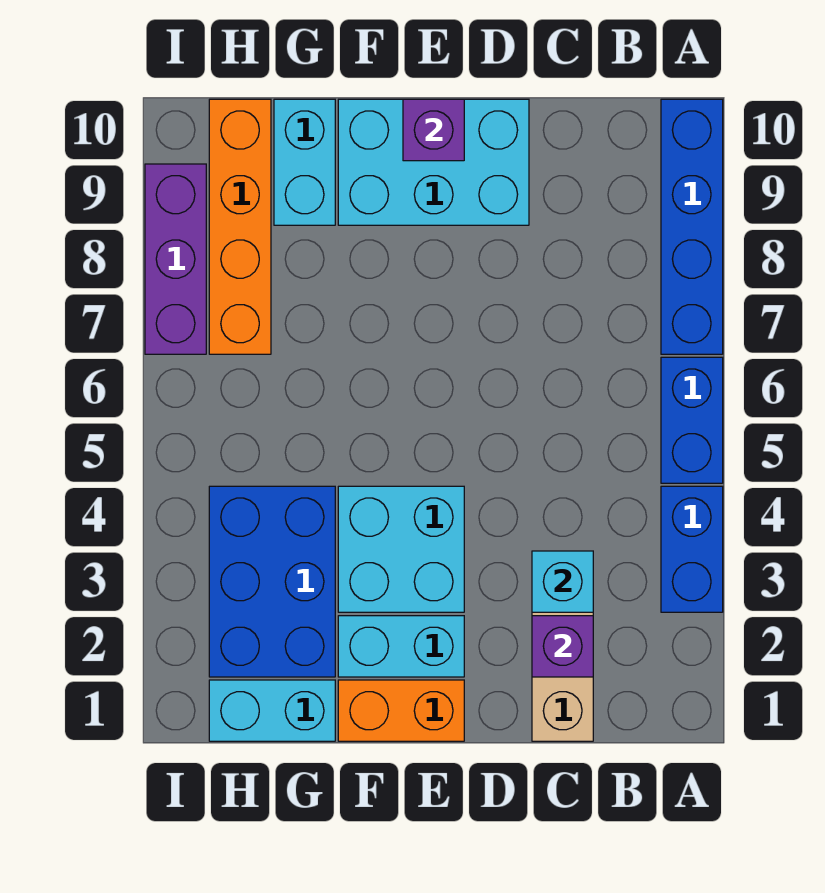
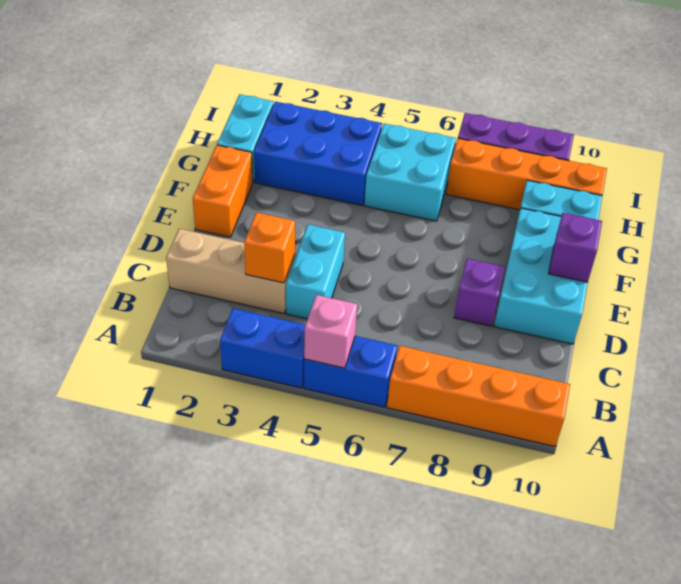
none -> pink 1x1 brick [304,295,357,368]
blue 1x4 brick [661,99,723,354] -> orange 1x4 brick [387,346,570,447]
purple 1x1 brick [532,616,593,677] -> purple 1x1 brick moved to [454,259,505,326]
cyan 1x1 brick [532,551,593,612] -> orange 1x1 brick [244,213,295,283]
cyan 1x2 brick [338,616,464,677] -> cyan 1x2 brick moved to [286,225,345,319]
cyan 2x2 brick [338,486,464,612] -> cyan 2x2 brick moved to [364,124,456,221]

